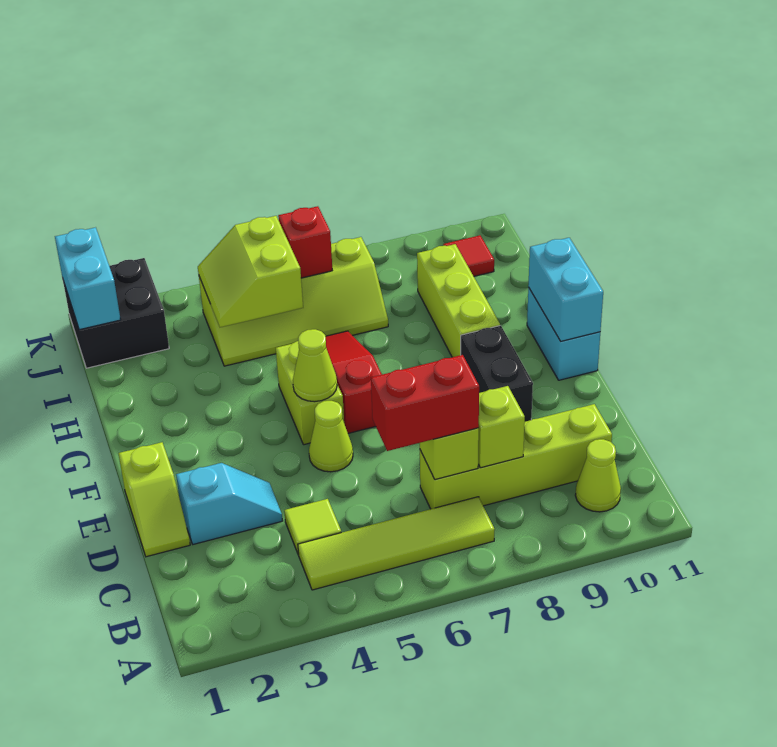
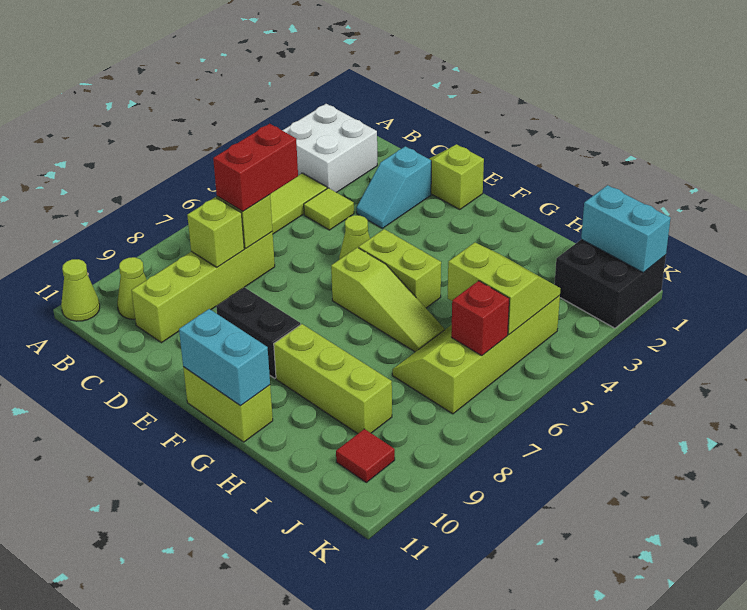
none -> white 2x2 brick [282,104,377,193]
lime 1x1 cone [293,329,337,402] -> lime 1x1 cone moved to [61,259,100,321]
red 1x3 slope [326,331,382,433] -> lime 1x3 slope [331,247,444,352]
cyan 1x2 brick [527,287,600,380] -> lime 1x2 brick [183,367,273,442]

